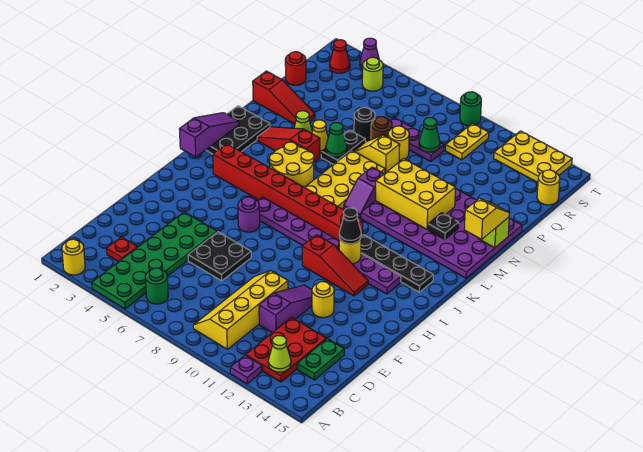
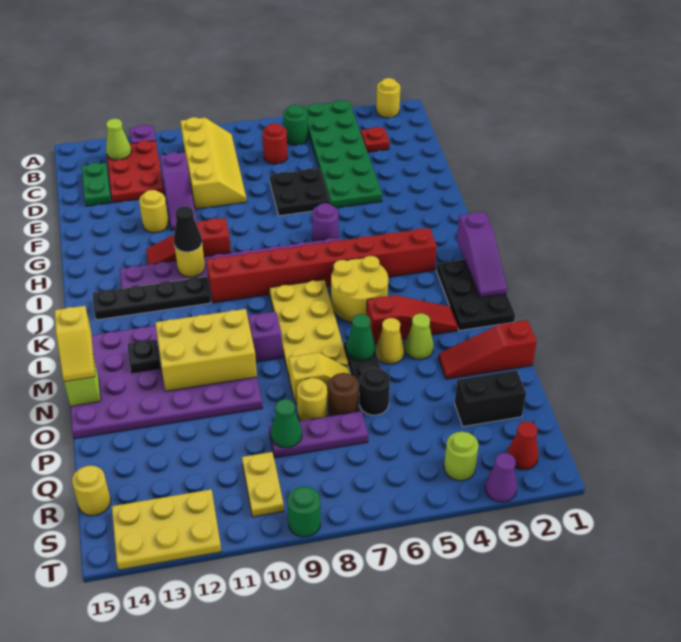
red 1x1 round brick [285,52,306,85] -> red 1x1 round brick moved to [262,123,288,164]
none -> black 1x2 brick [455,370,526,427]

